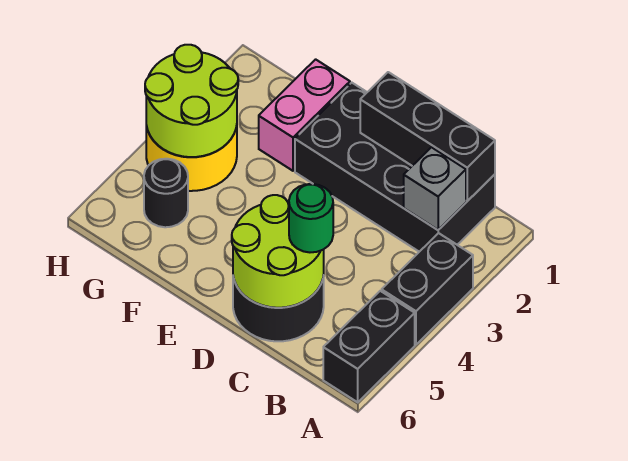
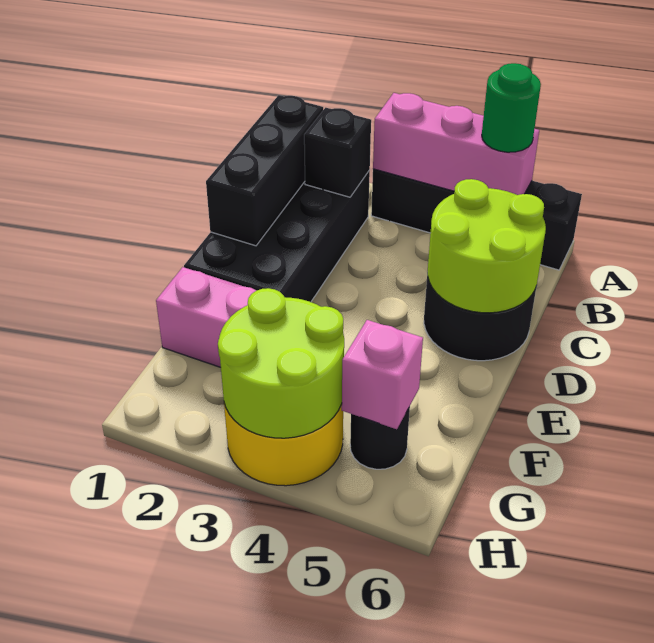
none -> pink 1x3 brick [373,93,539,195]
grey 1x1 brick [404,147,466,230] -> black 1x1 brick [304,108,371,197]
green 1x1 round brick [289,184,333,252] -> green 1x1 round brick moved to [482,63,541,152]
none -> pink 1x1 brick [342,320,423,429]

